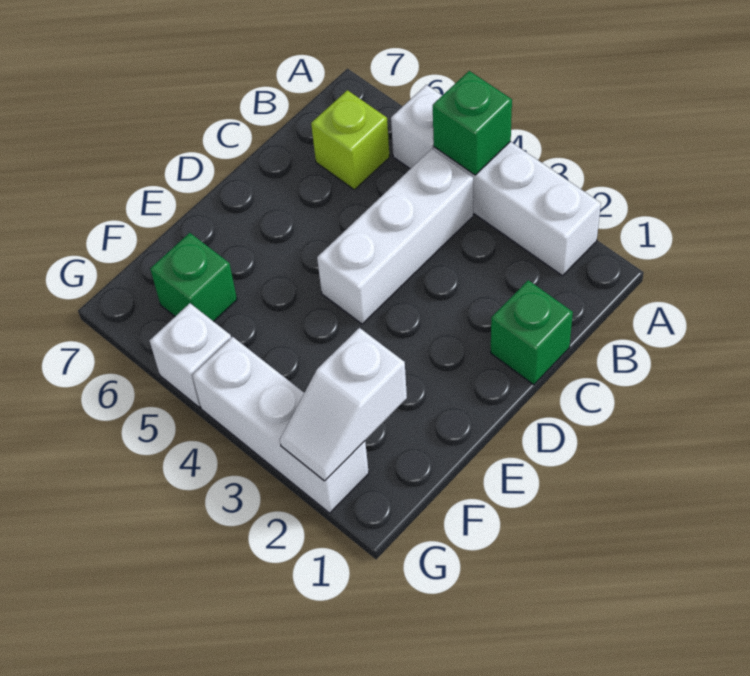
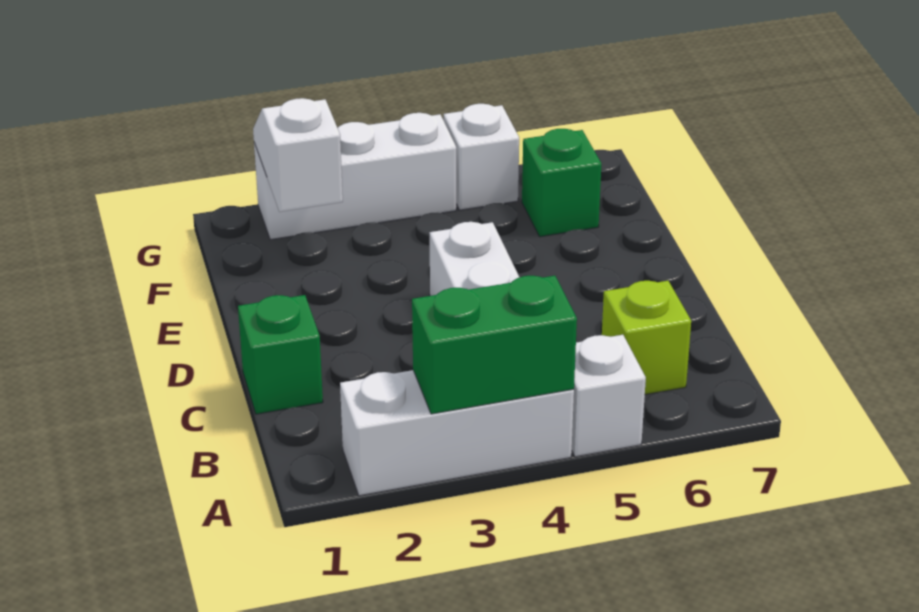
green 1x1 brick [433,71,512,175] -> green 1x2 brick [412,276,577,414]

